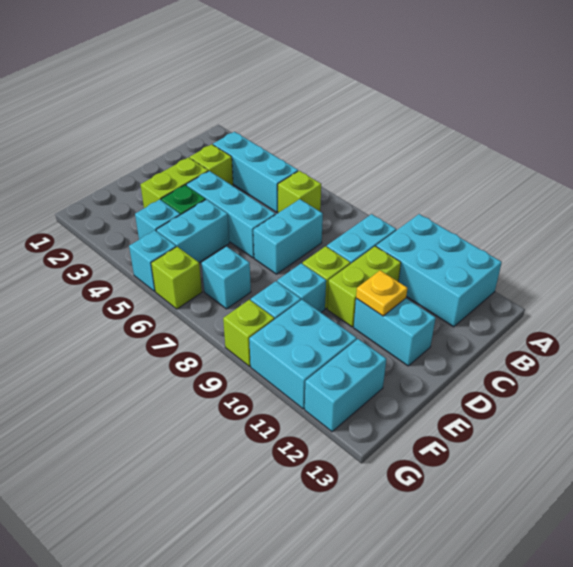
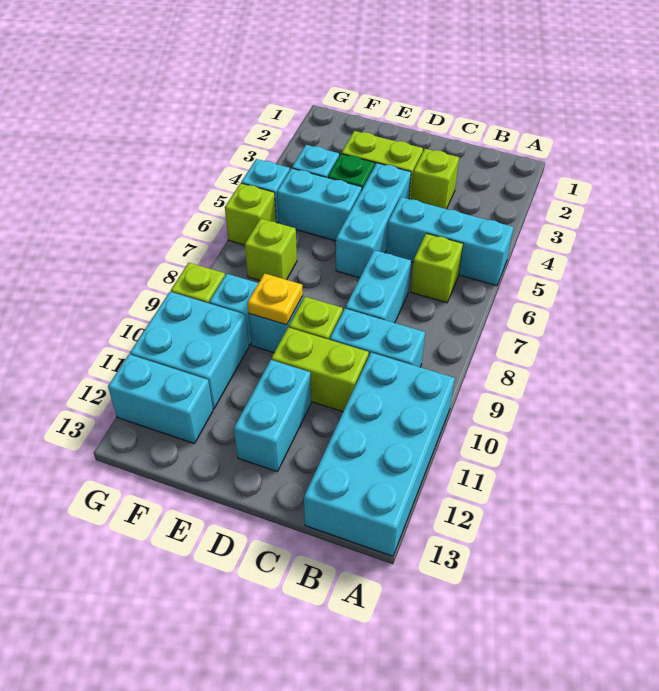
cyan 2x3 brick [376,214,502,327] -> cyan 2x4 brick [304,353,455,556]
cyan 1x3 brick [213,132,298,212] -> cyan 1x3 brick turned to [386,197,514,286]
cyan 1x2 brick [253,199,323,274] -> cyan 1x2 brick turned to [345,250,411,323]
yellow 1x1 plate [356,270,407,316] -> yellow 1x1 plate moved to [248,274,303,325]
cyan 1x1 brick [202,246,251,309] -> lime 1x1 brick [245,219,297,281]

